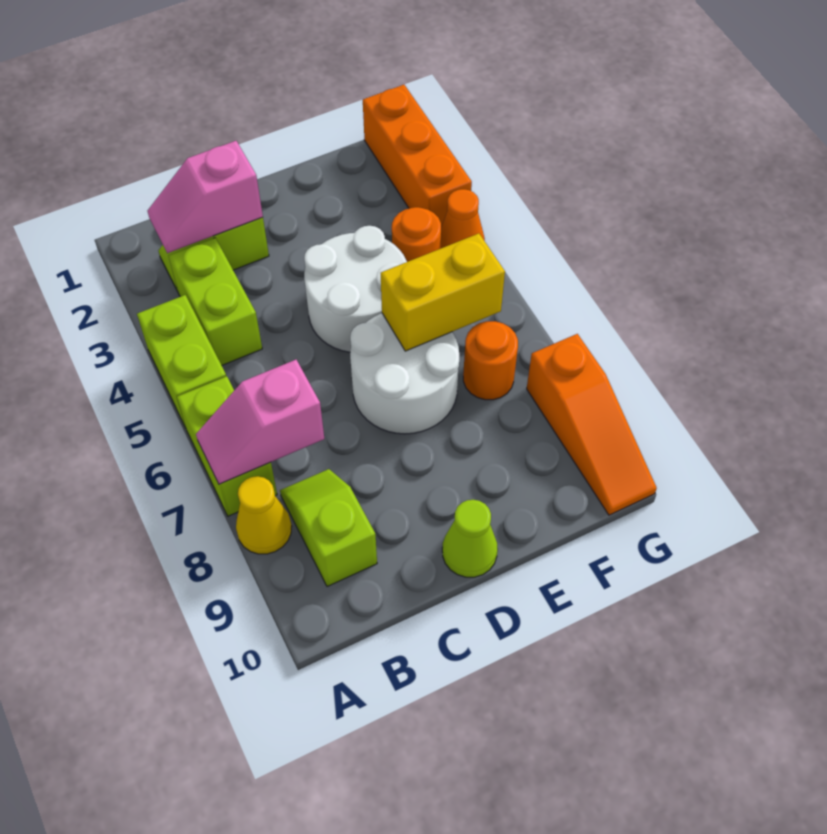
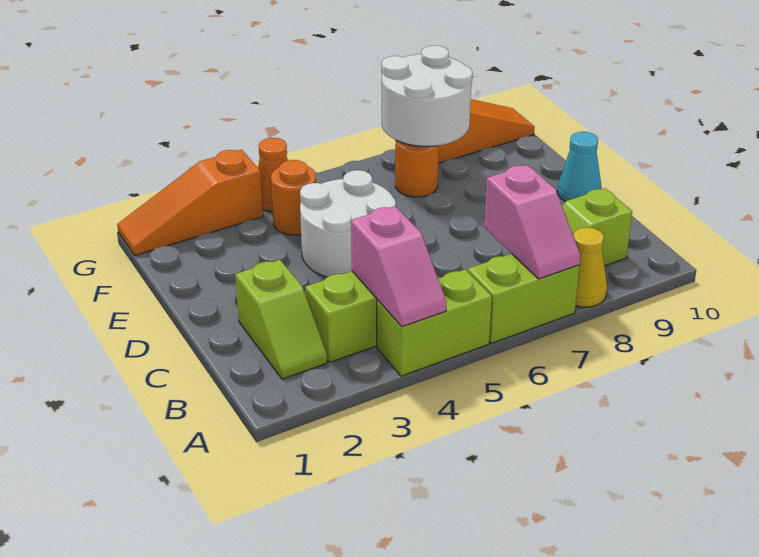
pink 1x2 slope [147,141,263,253] -> pink 1x2 slope moved to [351,206,447,327]
white 2x2 round brick [350,313,459,434] -> white 2x2 round brick moved to [381,46,473,146]
lime 1x1 cone [442,500,498,577] -> cyan 1x1 cone [557,132,601,202]
yellow 1x2 brick [381,233,505,351] -> none
orange 1x3 brick [363,85,472,227] -> orange 1x3 slope [117,150,263,255]

